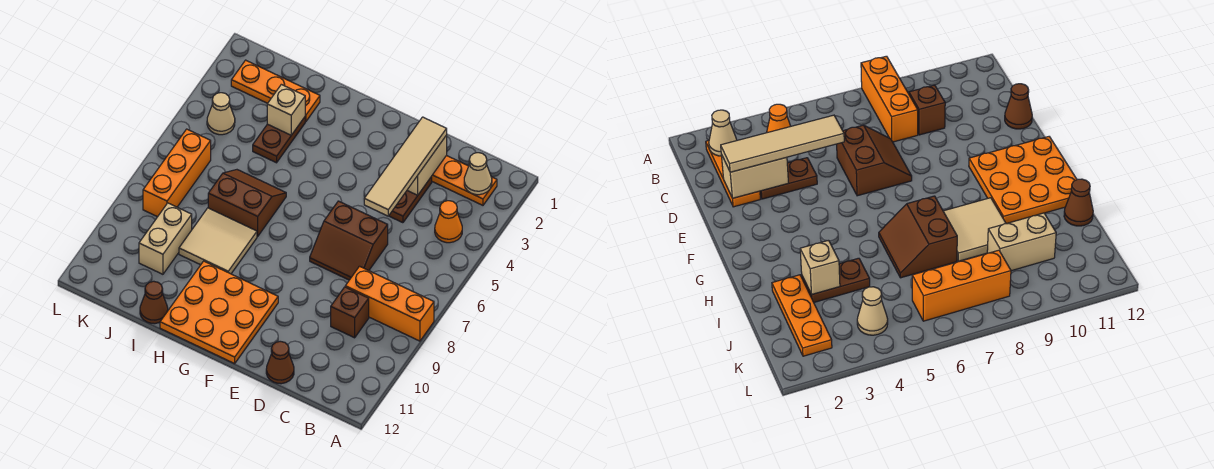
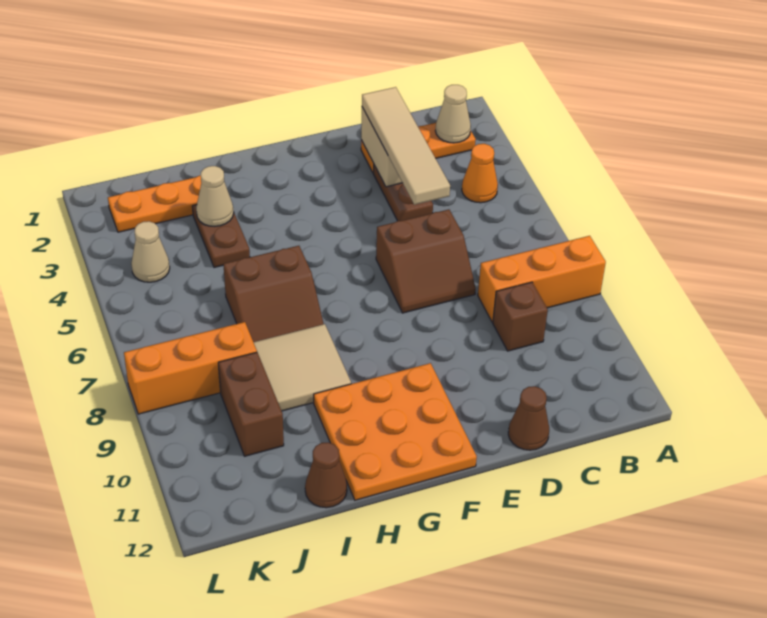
brown 2x2 slope [208,170,286,236] -> brown 2x2 slope turned to [223,246,324,342]
tan 1x1 brick [267,84,305,135] -> tan 1x1 cone [196,166,234,226]
tan 1x2 brick [139,203,192,274] -> brown 1x2 brick [218,352,284,456]
orange 1x3 brick [143,129,211,217] -> orange 1x3 brick turned to [124,322,257,414]

